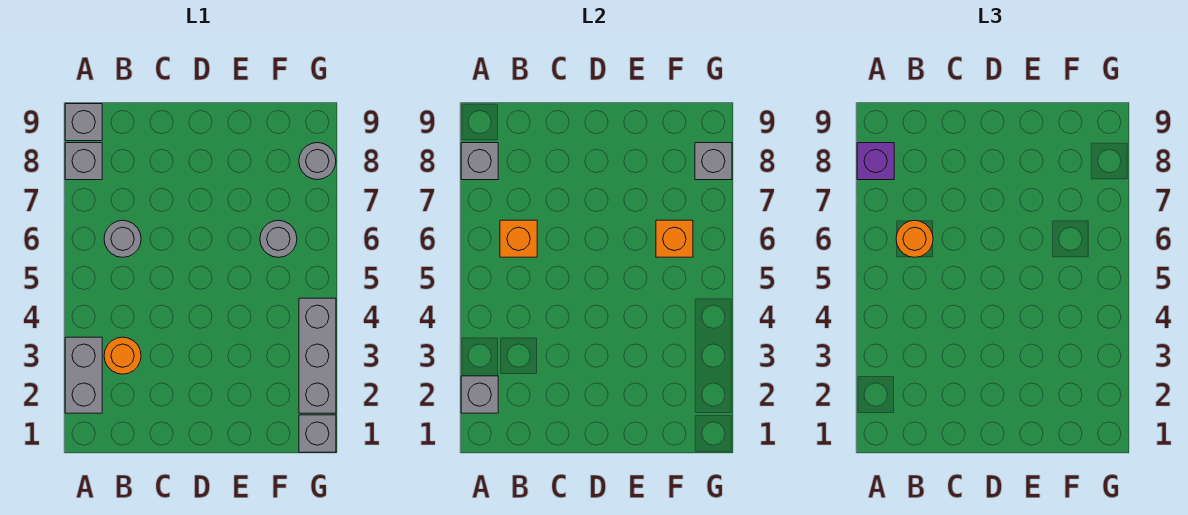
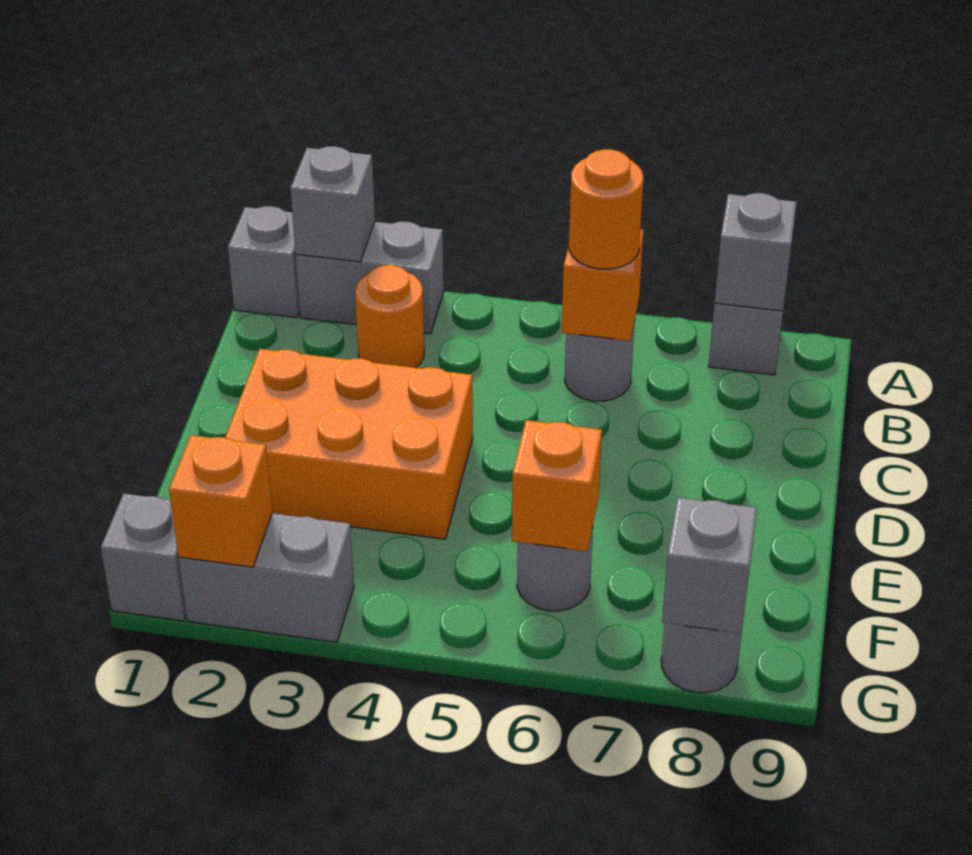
purple 1x1 brick [857,143,894,180] -> none
grey 1x1 brick [65,104,102,141] -> grey 1x1 brick moved to [228,206,300,318]
none -> orange 2x3 brick [225,349,473,539]
grey 1x3 brick [299,298,336,413] -> grey 1x2 brick [179,513,354,642]
none -> orange 1x1 brick [169,435,272,567]

